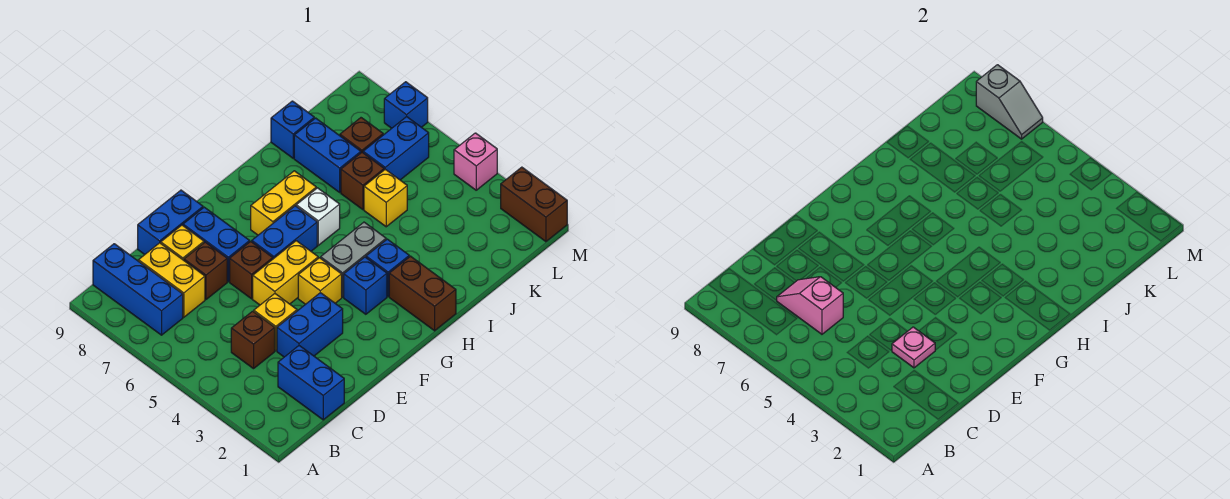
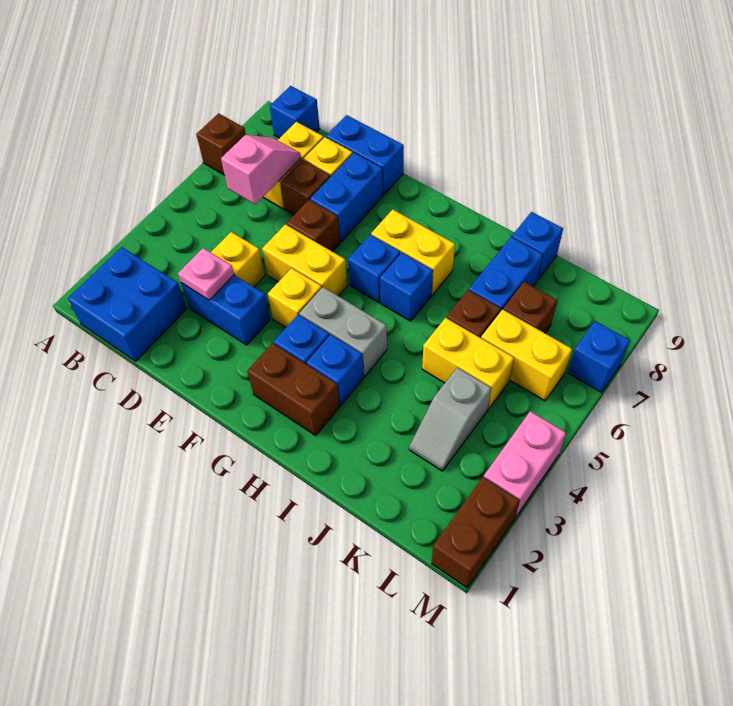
blue 1x3 brick [93,244,183,335] -> blue 1x1 brick [270,86,320,138]
blue 1x2 brick [278,346,344,420] -> blue 2x2 brick [68,247,187,361]
brown 1x1 brick [231,311,275,369] -> brown 1x1 brick moved to [196,113,246,175]
blue 1x2 brick [252,206,317,259] -> blue 1x1 brick [348,234,400,302]
brown 1x2 brick [389,256,456,331] -> brown 1x2 brick turned to [247,343,339,436]
white 1x1 brick [296,188,340,245] -> blue 1x1 brick [380,253,433,321]
yellow 1x1 brick [364,169,407,227] -> yellow 1x2 brick [422,318,514,409]
blue 1x2 brick [363,117,429,180] -> yellow 1x2 brick [481,309,572,401]
pink 1x1 brick [454,133,497,190] -> pink 1x2 brick [484,411,566,518]
grey 1x2 slope [976,65,1043,139] -> grey 1x2 slope moved to [409,367,491,471]

